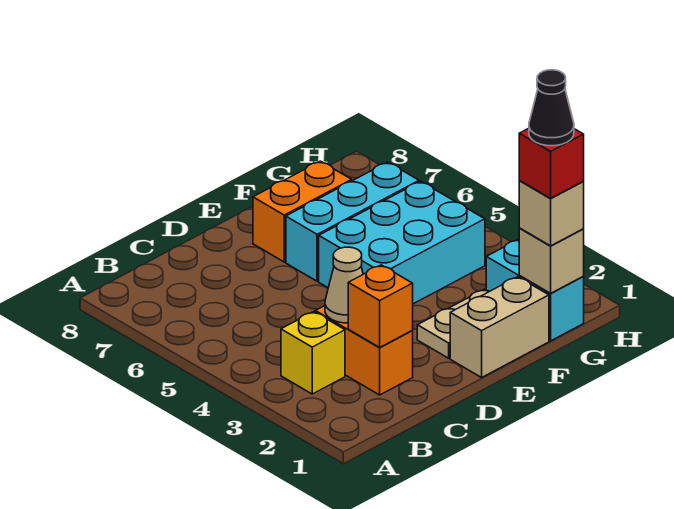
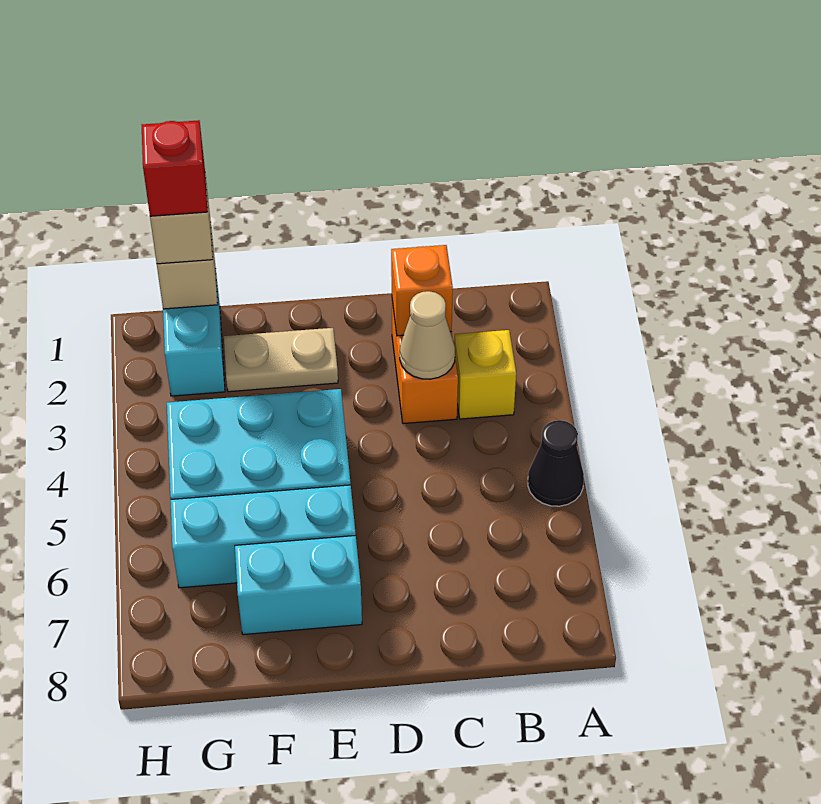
tan 1x2 brick [450,277,549,378] -> none
orange 1x2 brick [253,161,352,262] -> cyan 1x2 brick [235,536,362,635]
black 1x1 cone [529,70,574,146] -> black 1x1 cone moved to [528,420,584,506]

